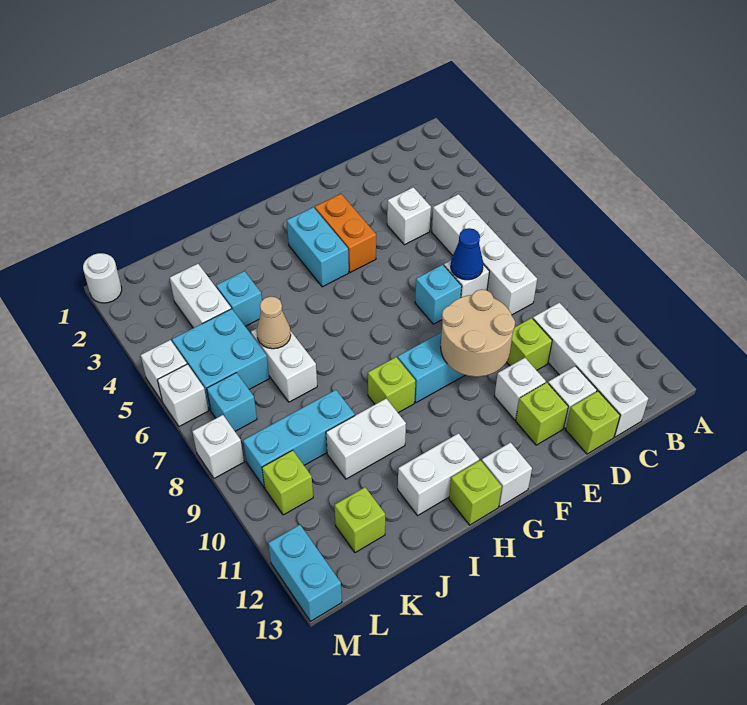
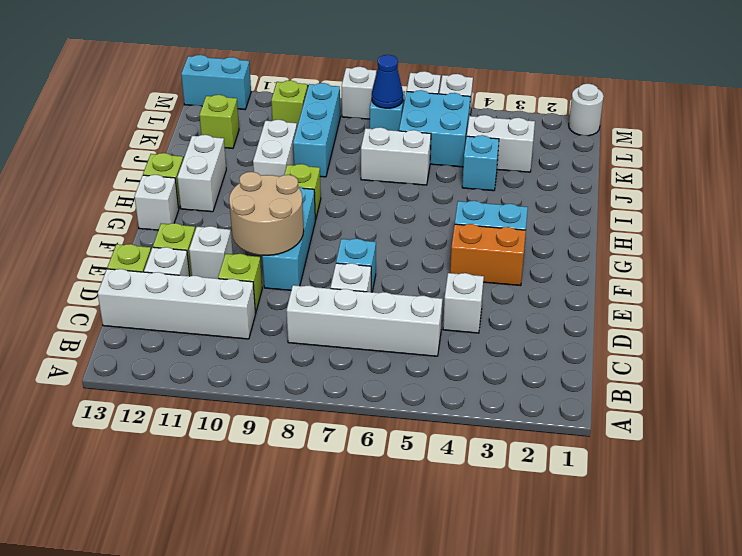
blue 1x1 cone [451,228,483,280] -> blue 1x1 cone moved to [372,55,403,108]
tan 1x1 cone [257,297,291,349] -> none

